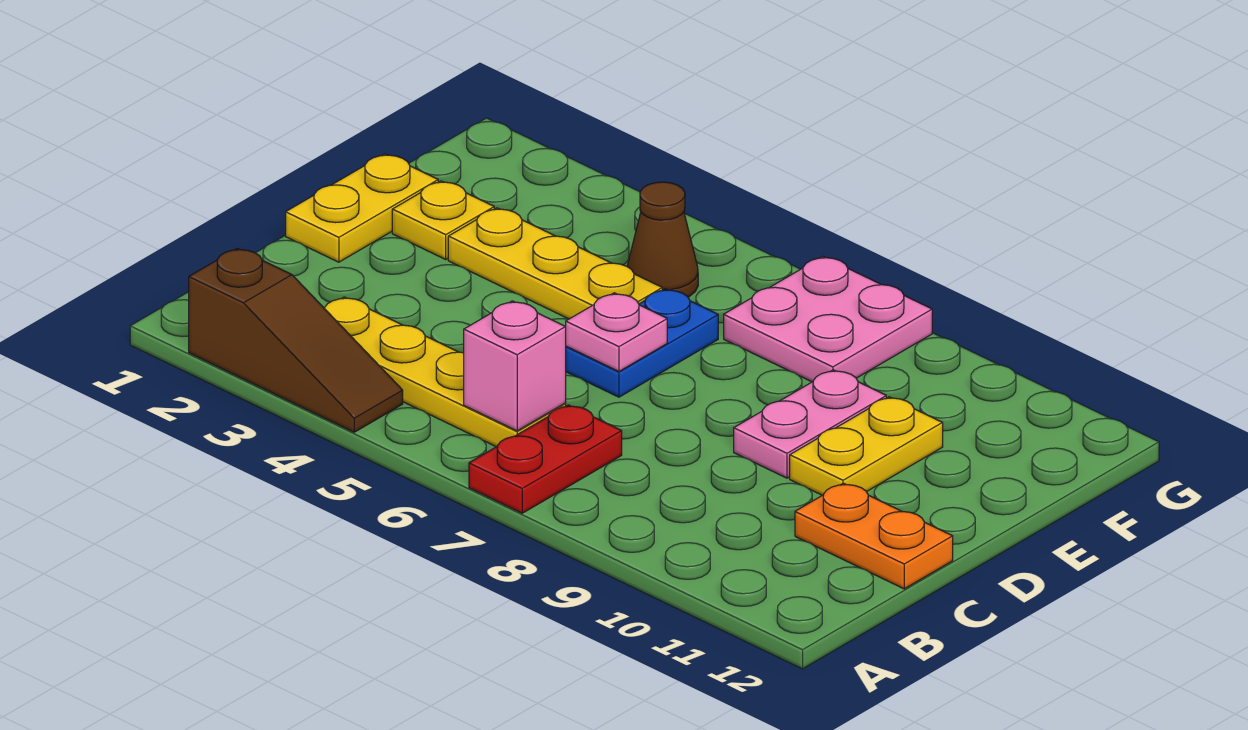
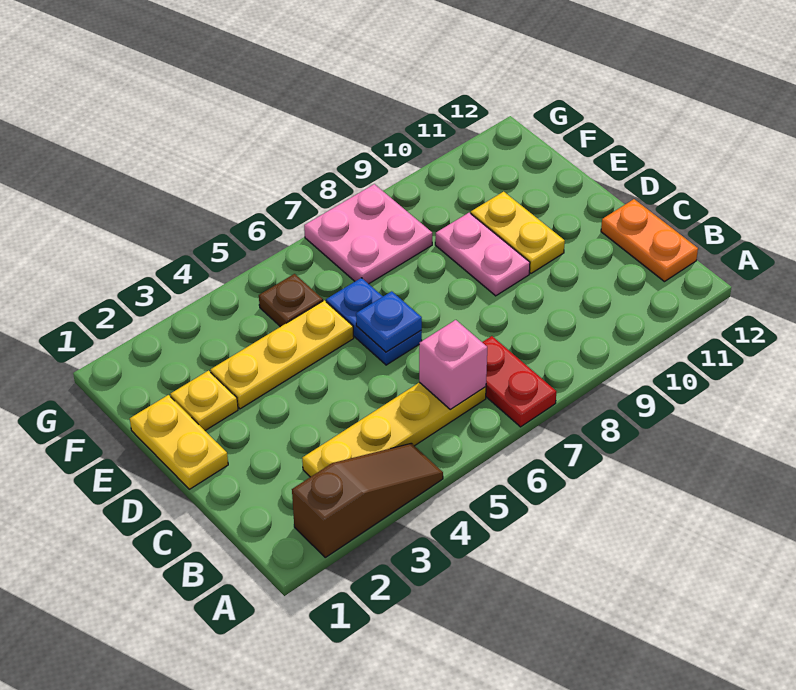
orange 1x2 plate [795,483,953,589] -> orange 1x2 plate turned to [601,199,698,282]
pink 1x1 plate [565,293,667,371] -> blue 1x1 plate [356,291,422,352]
brown 1x1 cone [627,182,698,297] -> brown 1x1 plate [259,274,323,327]

